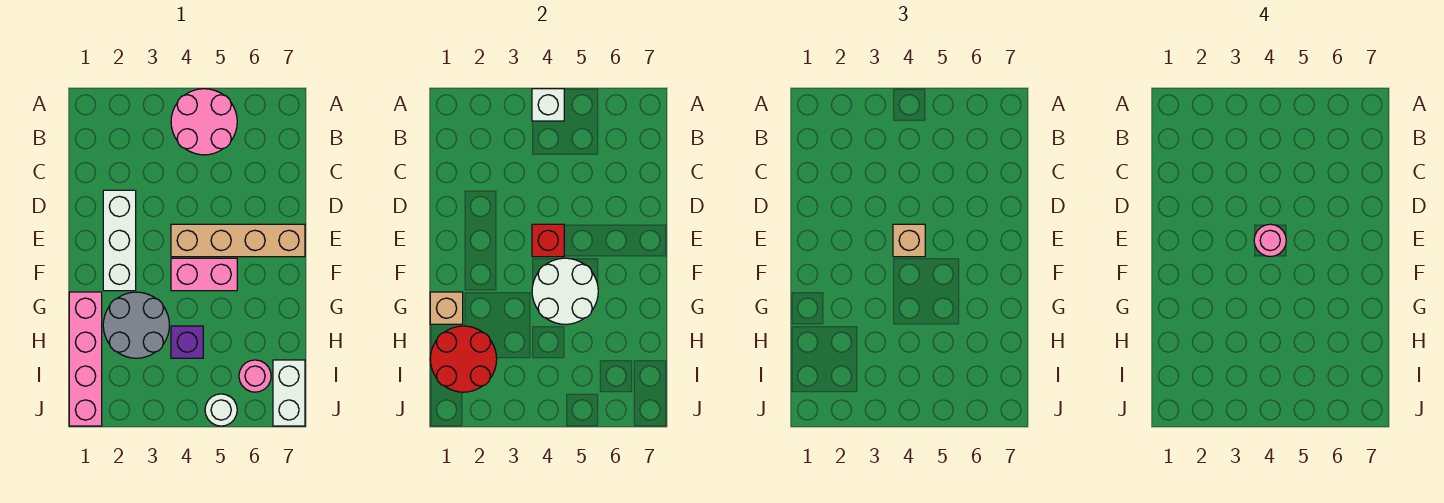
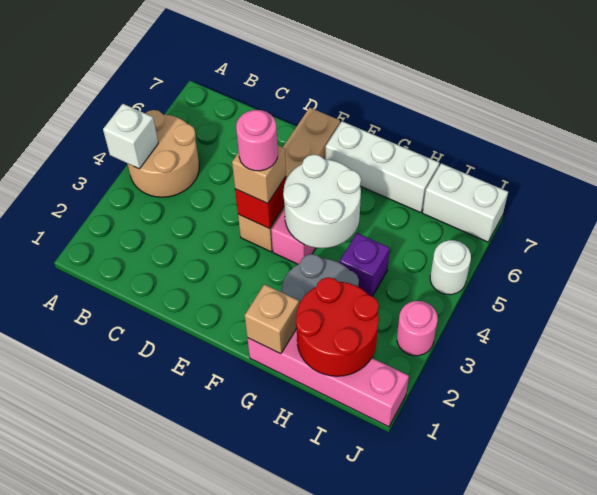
pink 2x2 round brick [171,89,237,155] -> tan 2x2 round brick [128,110,199,197]
white 1x3 brick [103,190,136,291] -> white 1x3 brick moved to [325,121,439,213]
pink 1x1 round brick [239,360,271,392] -> pink 1x1 round brick moved to [397,301,438,356]

